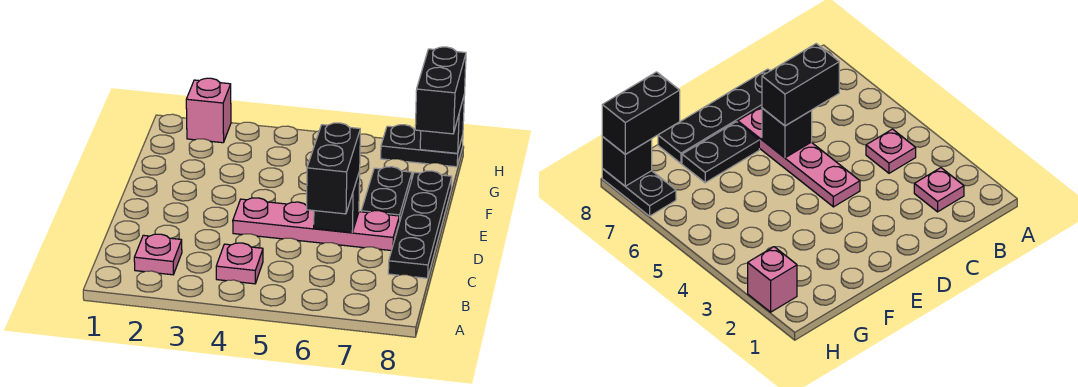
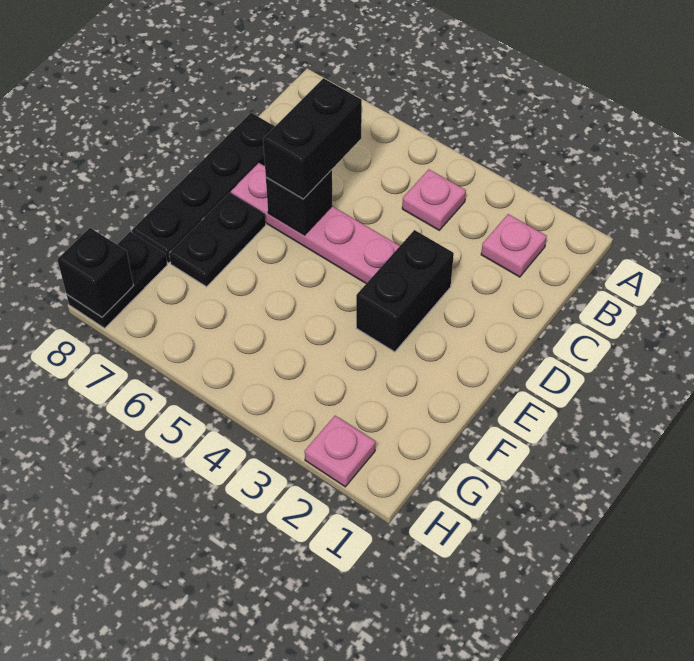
black 1x2 brick [415,47,466,134] -> black 1x2 brick moved to [356,230,454,352]
pink 1x1 brick [186,78,231,143] -> pink 1x1 plate [305,416,375,487]
black 1x2 plate [381,125,463,167] -> black 1x2 plate turned to [67,232,167,328]

